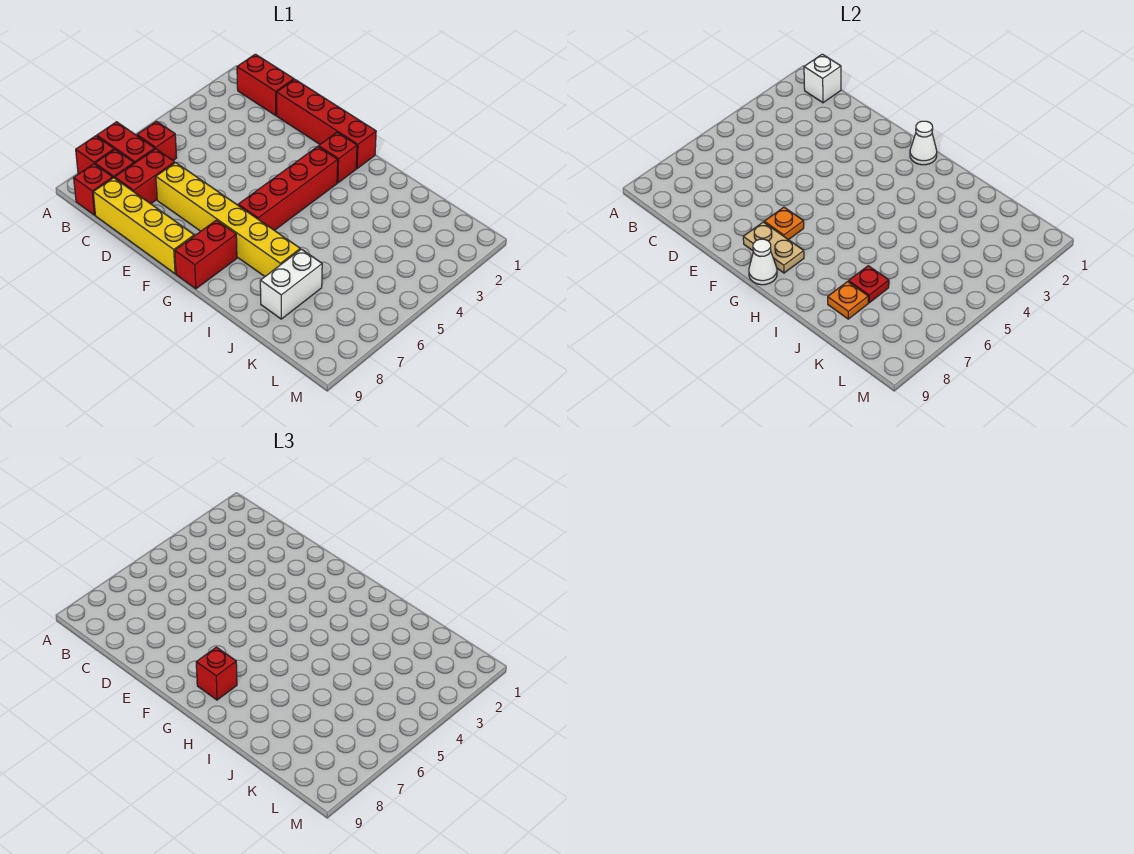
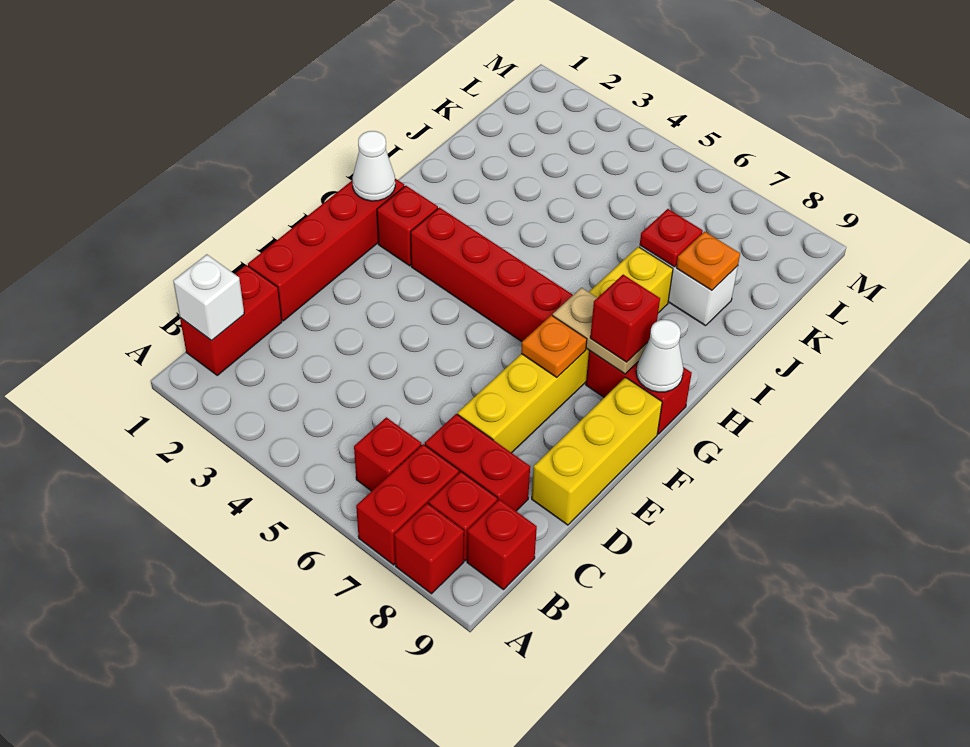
yellow 1x4 brick [93,178,194,274] -> yellow 1x3 brick [532,377,662,525]
tan 1x2 plate [743,222,804,273] -> tan 1x2 plate turned to [553,288,647,374]

